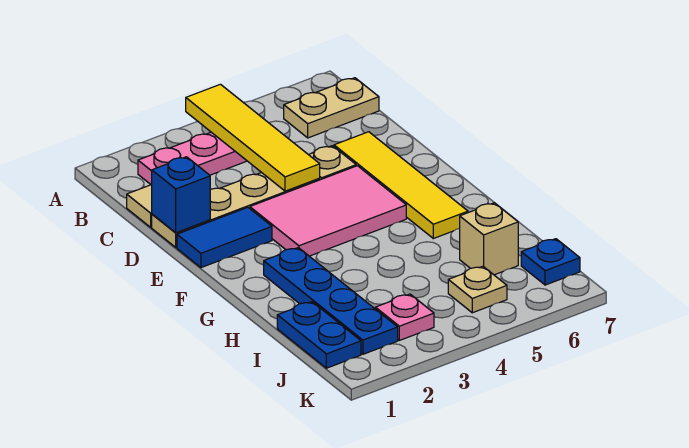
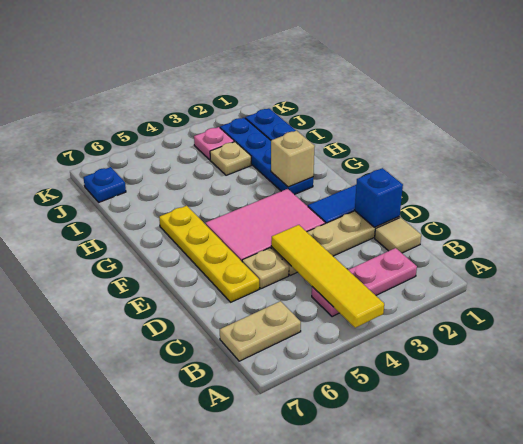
yellow 1x4 tile [334,132,468,239] -> yellow 1x4 plate [159,206,259,302]
tan 1x1 brick [460,203,518,275] -> tan 1x1 brick moved to [271,131,315,187]
tan 1x1 plate [448,266,507,313] -> tan 1x1 plate moved to [210,142,251,175]

